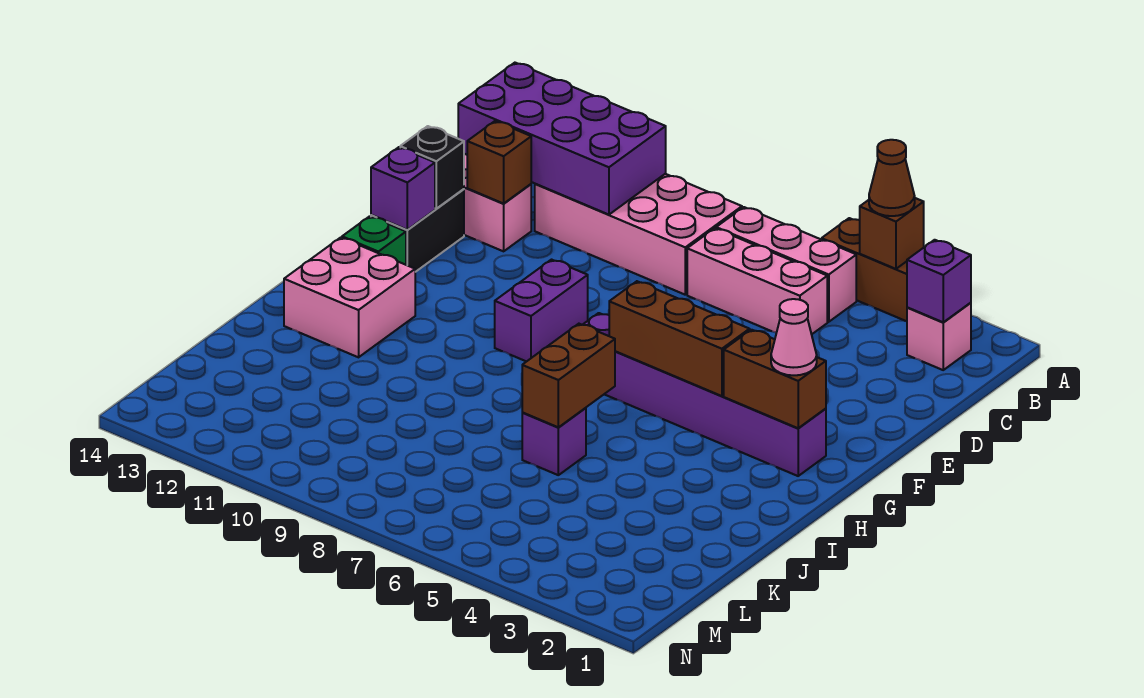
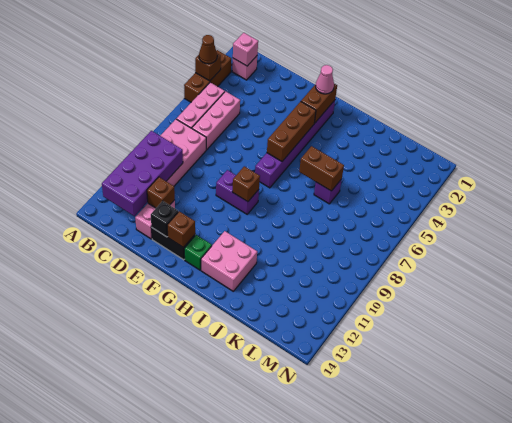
purple 1x1 brick [907,240,971,322] -> pink 1x1 brick [233,33,258,66]
purple 1x1 brick [371,147,435,230] -> brown 1x1 brick [167,211,195,248]
none -> brown 1x1 brick [232,166,260,202]

